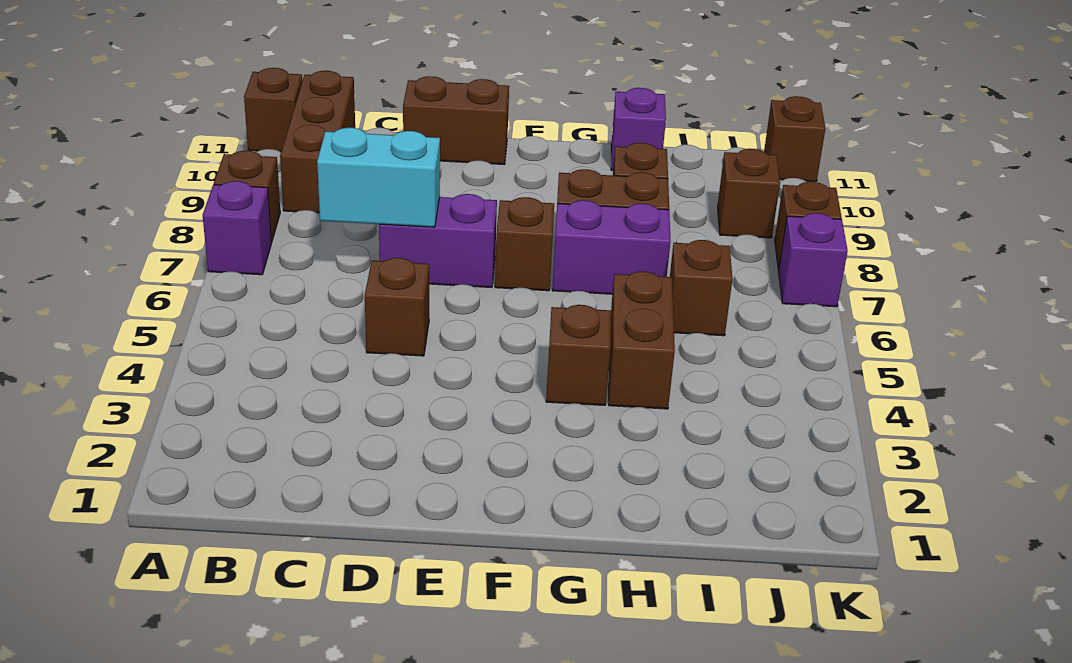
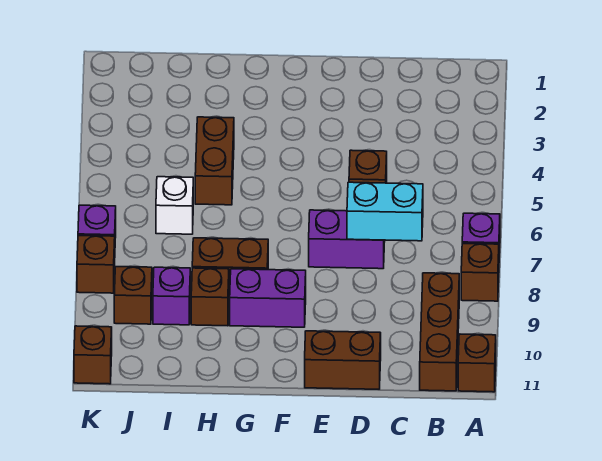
brown 1x1 brick [495,197,554,291] -> none
brown 1x1 brick [546,305,611,405] -> none
purple 1x2 brick [552,200,671,294] -> purple 1x2 brick moved to [230,269,306,327]
purple 1x1 brick [611,88,666,170] -> purple 1x1 brick moved to [153,267,190,325]
brown 1x1 brick [670,240,733,336] -> white 1x1 brick [156,177,193,234]

